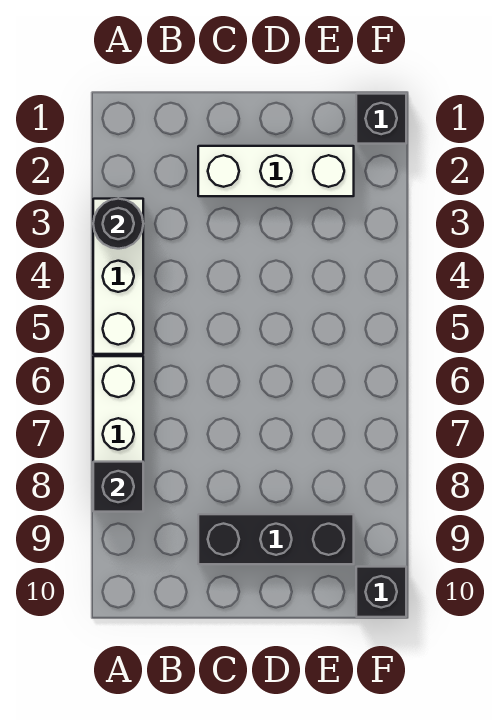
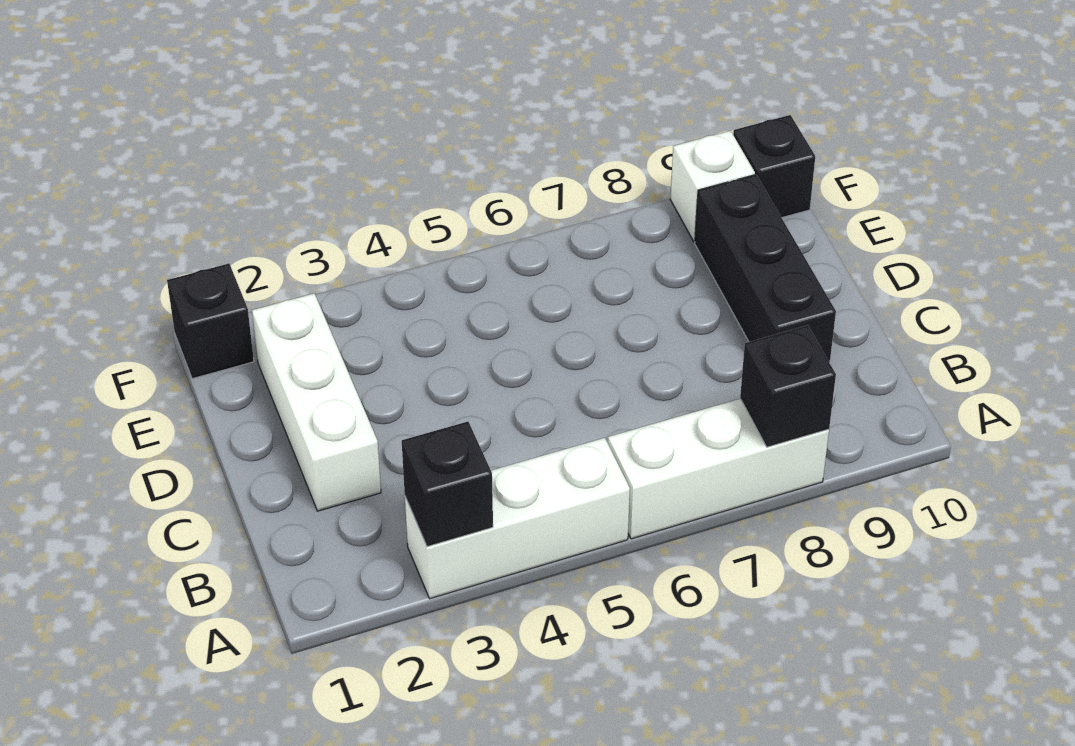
black 1x1 round brick [93,199,143,249] -> black 1x1 brick [402,422,493,547]
none -> white 1x1 brick [670,131,755,241]

